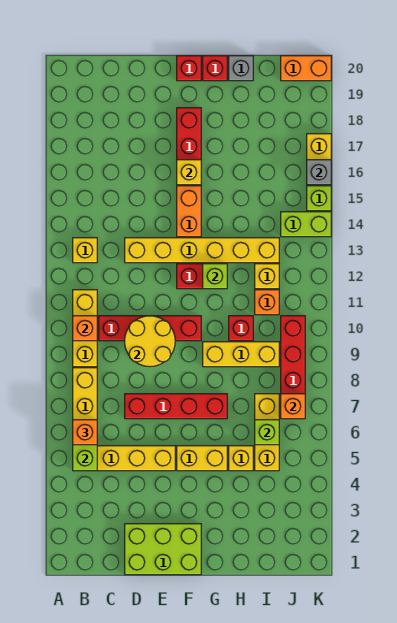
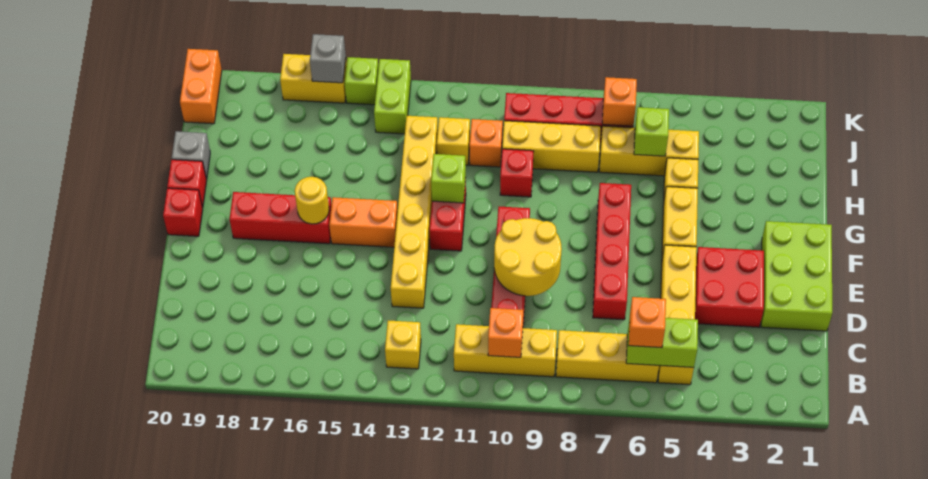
none -> red 2x2 brick [695,247,764,327]
yellow 1x1 brick [177,160,201,185] -> yellow 1x1 round brick [295,177,329,224]
yellow 1x3 brick [203,342,279,367] -> yellow 1x3 brick turned to [502,121,601,172]

